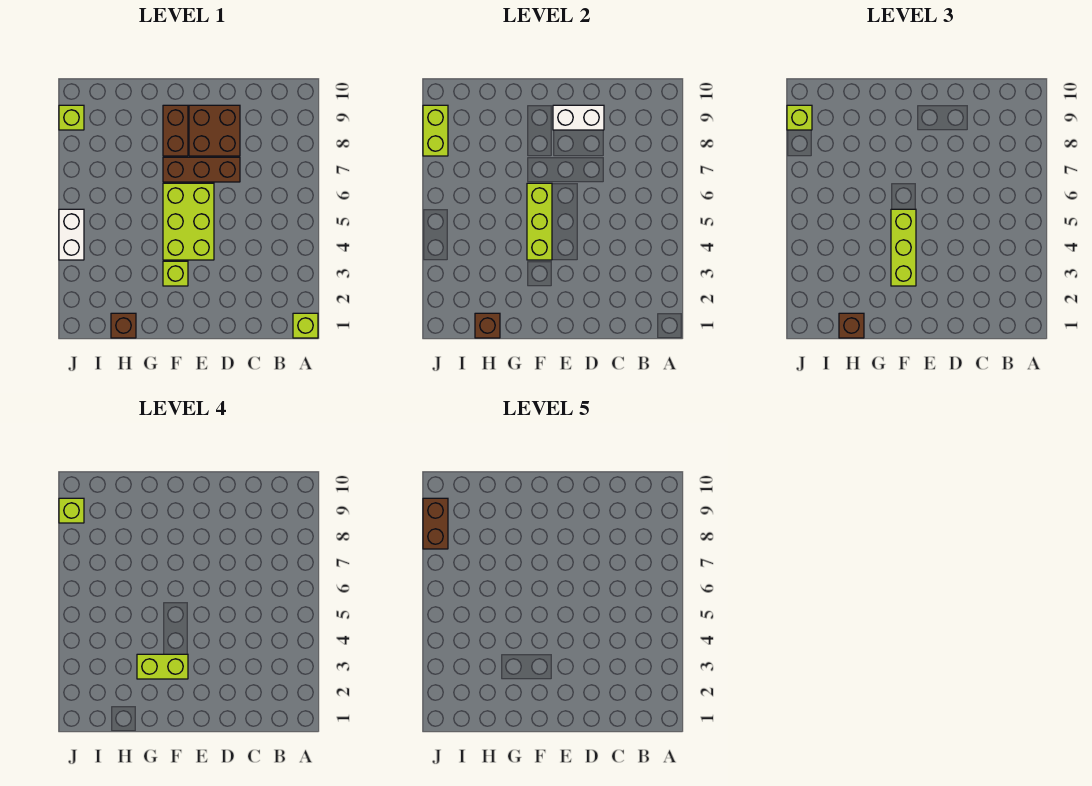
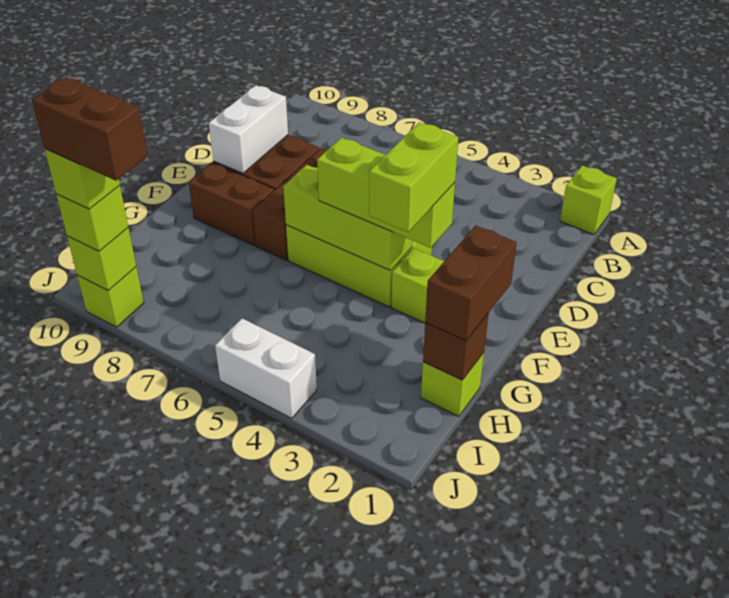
brown 1x1 brick [111,313,136,338] -> lime 1x1 brick [421,353,484,416]
brown 1x1 brick [839,313,864,338] -> brown 1x2 brick [425,225,517,341]
lime 1x2 brick [423,105,448,156] -> lime 1x1 brick [67,228,136,291]

